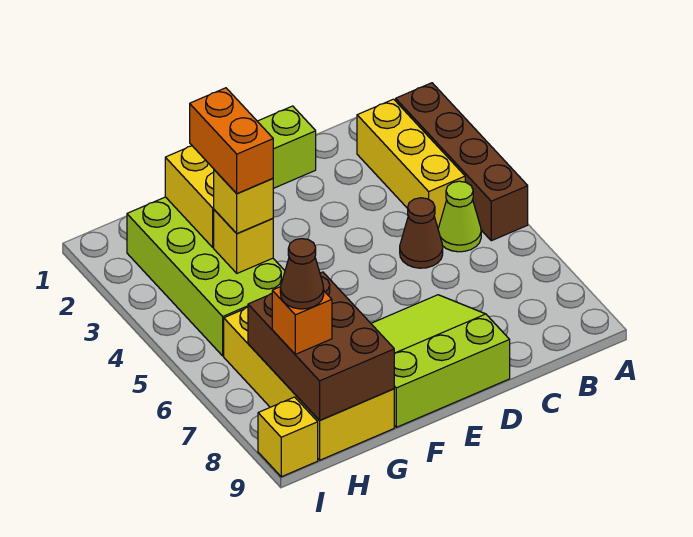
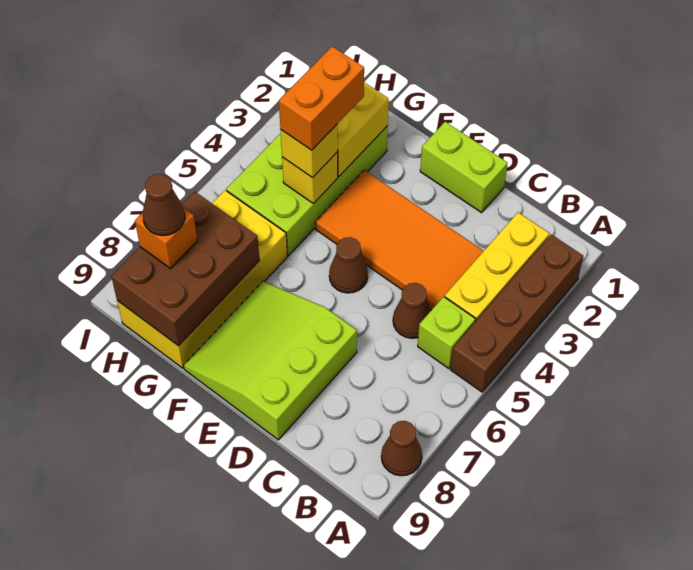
none -> brown 1x1 cone [381,421,422,476]
lime 1x1 cone [438,181,481,252] -> lime 1x1 brick [418,297,476,369]
none -> orange 2x4 tile [315,170,483,310]
lime 3x3 slope [371,295,510,427] -> lime 3x3 slope turned to [184,282,357,440]
none -> brown 1x1 cone [329,237,368,293]
yellow 1x1 brick [258,397,318,477] -> none

